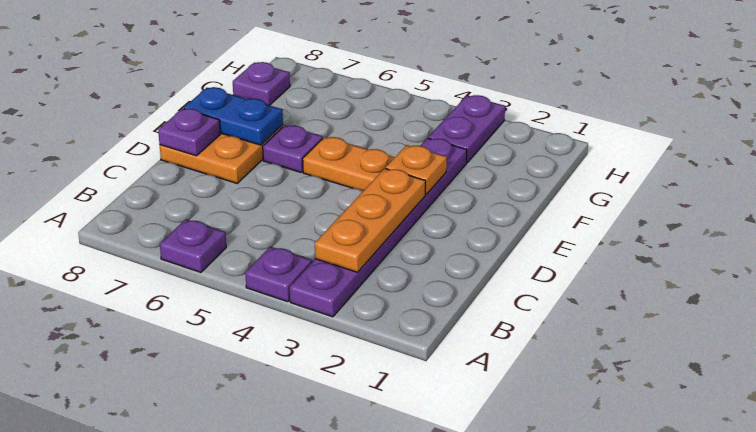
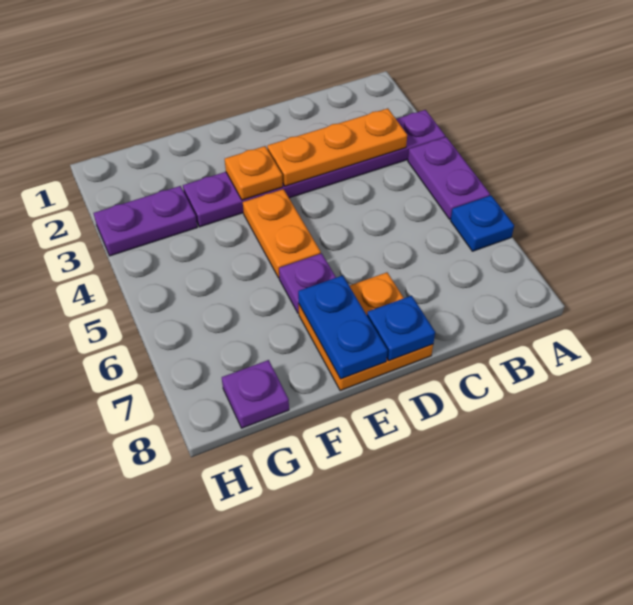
purple 1x1 plate [245,247,312,302] -> purple 1x2 plate [408,137,490,219]
purple 1x1 plate [160,219,226,272] -> blue 1x1 plate [451,196,514,251]
purple 1x1 plate [158,109,220,156] -> blue 1x1 plate [367,296,435,361]

